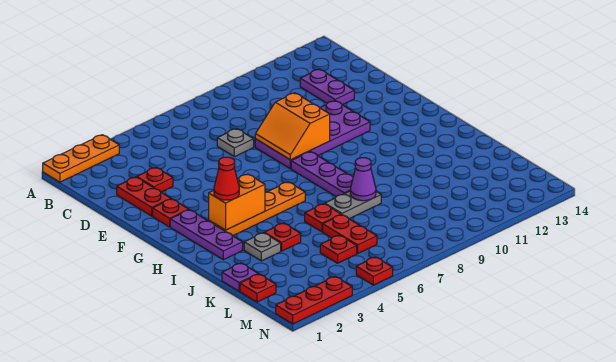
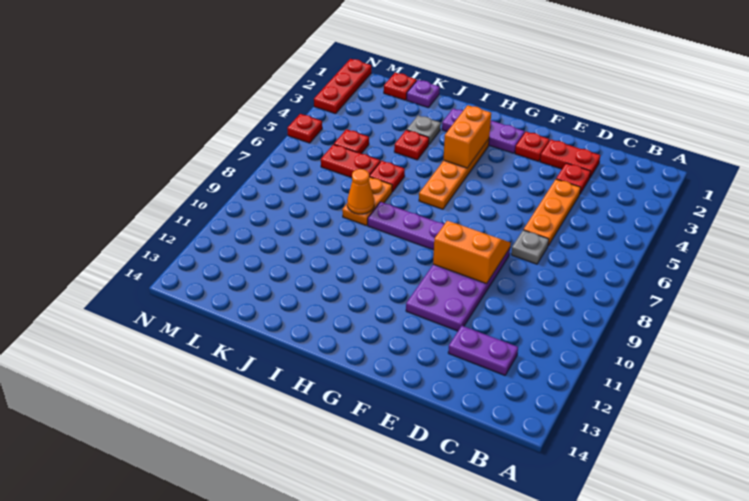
orange 1x3 plate [43,135,119,182] -> orange 1x3 plate moved to [524,179,581,246]
red 1x1 cone [214,157,239,200] -> none
grey 1x2 plate [325,191,381,219] -> orange 1x2 plate [342,177,392,226]
purple 1x1 cone [350,158,376,201] -> orange 1x1 cone [347,169,374,214]

